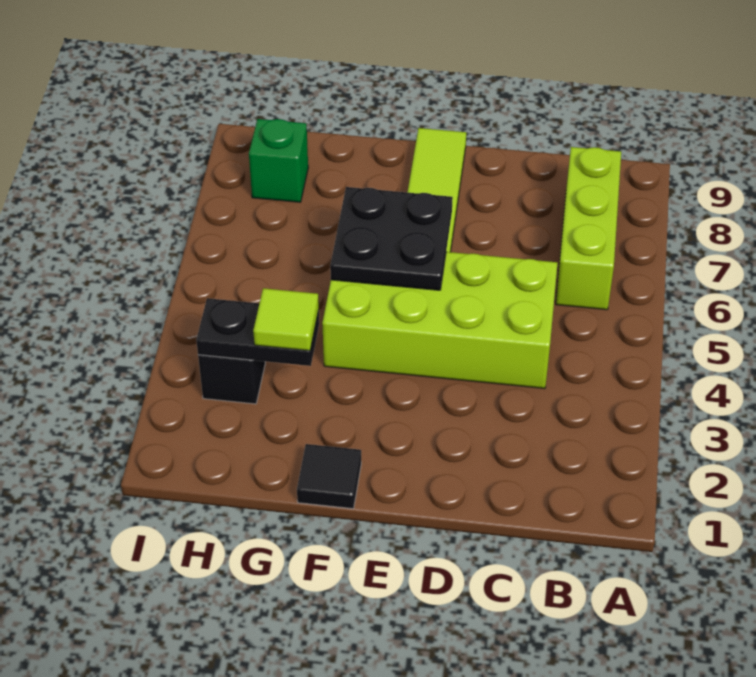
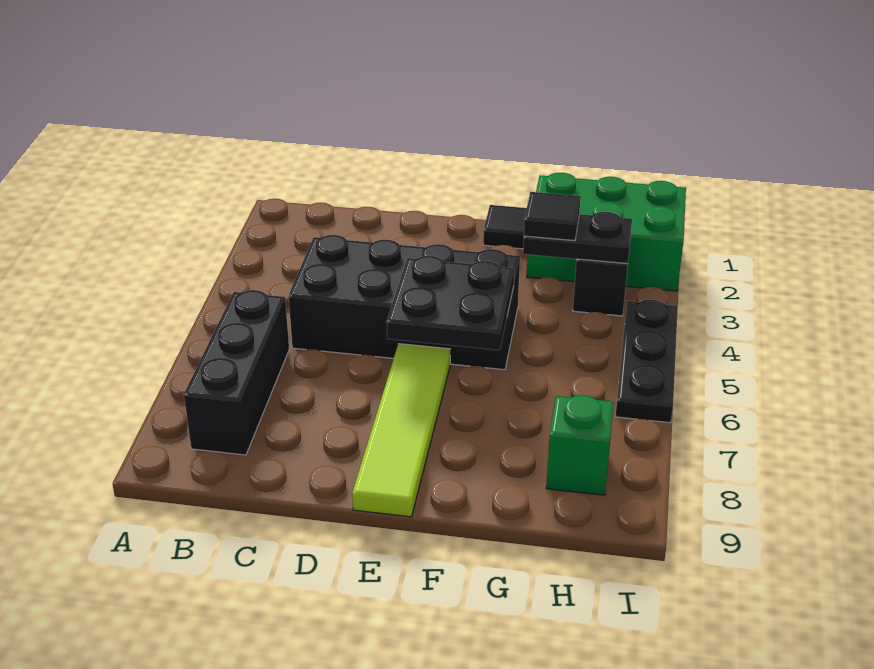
lime 1x3 brick [556,147,621,310] -> black 1x3 brick [184,290,289,455]
lime 2x4 brick [322,252,558,389] -> black 2x4 brick [288,235,520,370]
none -> green 2x3 brick [527,173,686,291]
lime 1x1 tile [253,288,319,351] -> black 1x1 tile [524,192,581,241]
none -> black 1x3 plate [616,300,678,423]

